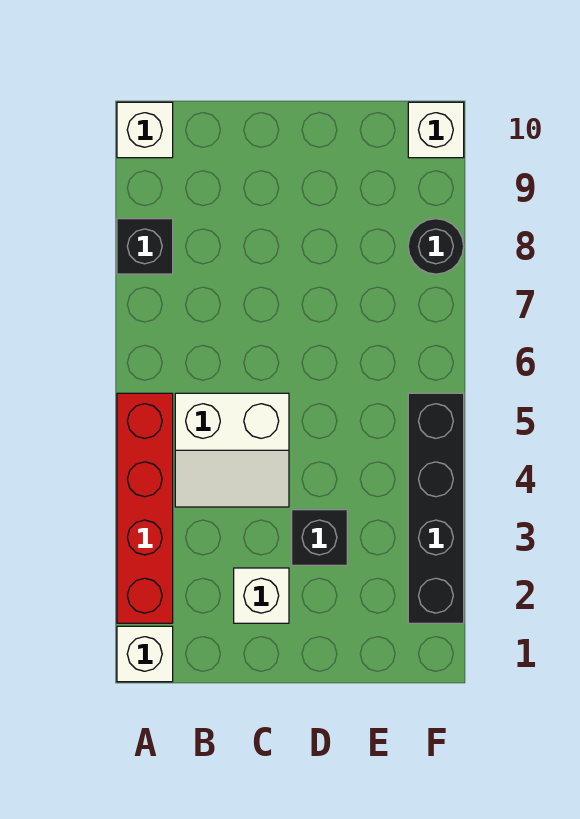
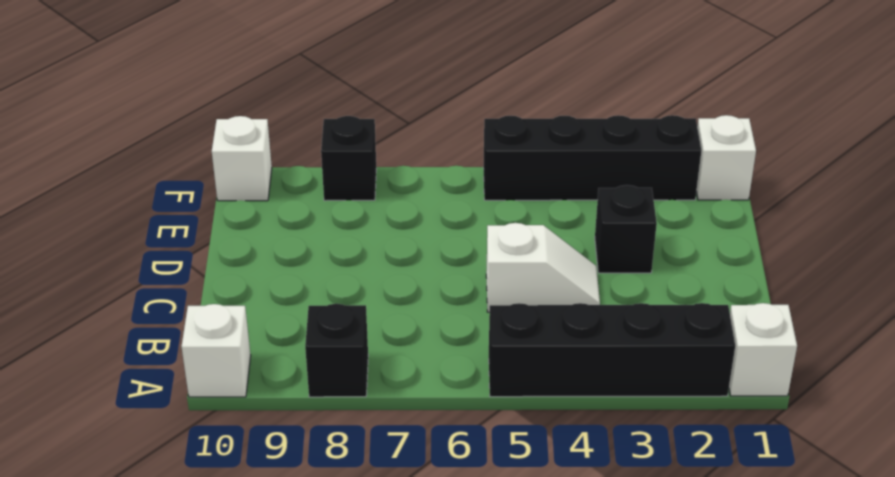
red 1x4 brick [117,393,173,623] -> black 1x4 brick [489,303,735,397]
white 2x2 slope [175,393,289,507] -> white 1x2 slope [486,223,600,312]
white 1x1 brick [234,568,289,623] -> white 1x1 brick moved to [696,115,756,200]
black 1x1 round brick [408,219,464,274] -> black 1x1 brick [321,116,376,201]

